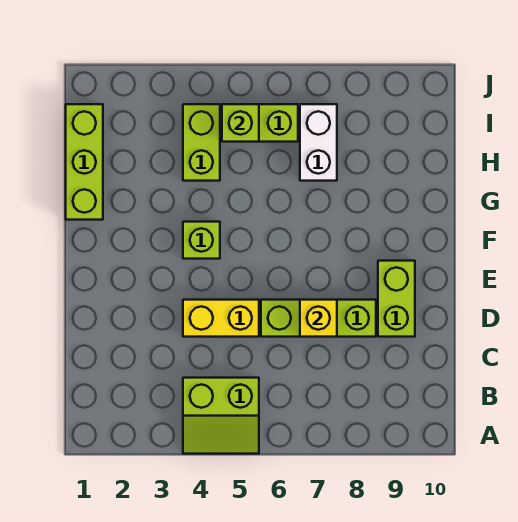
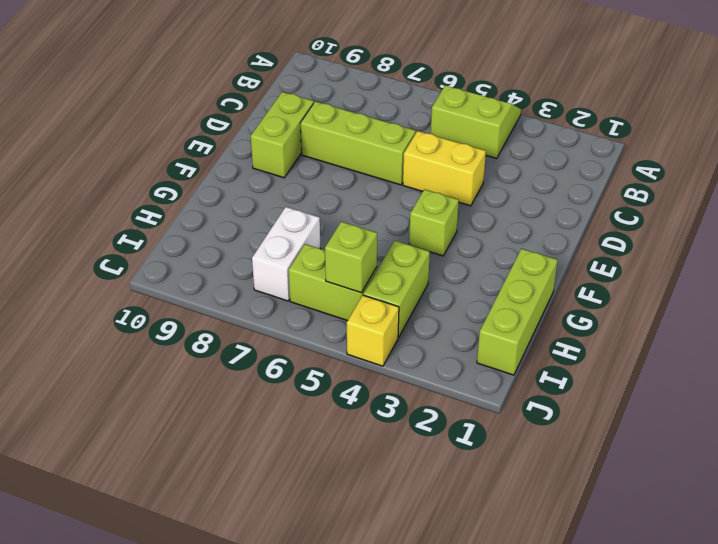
yellow 1x1 brick [300,300,337,337] -> yellow 1x1 brick moved to [347,295,399,366]

